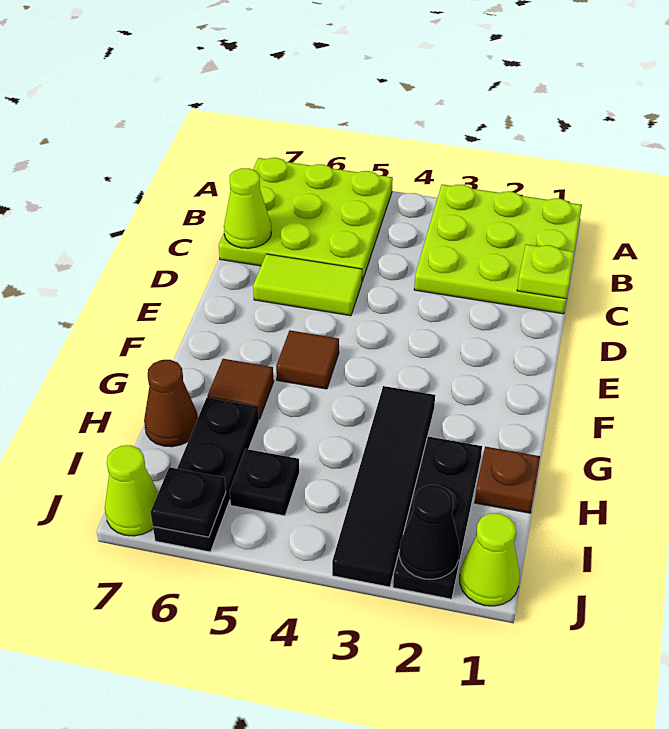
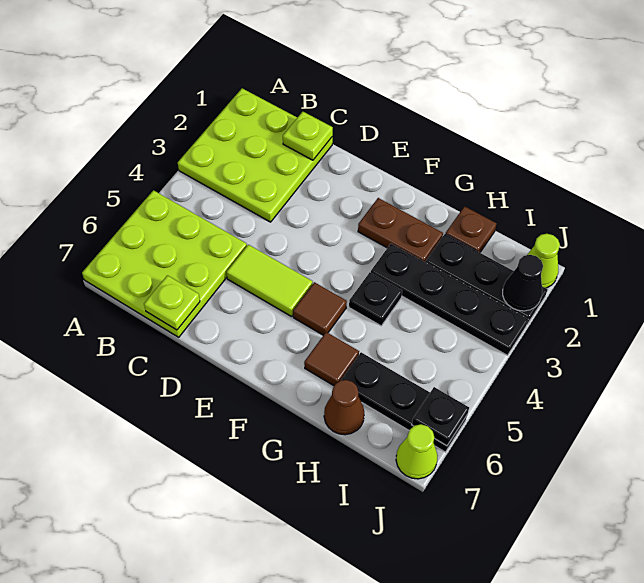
lime 1x1 cone [224,168,271,248] -> lime 1x1 plate [144,275,200,330]
lime 1x2 tile [253,254,362,316] -> lime 1x2 tile turned to [227,245,313,317]
none -> brown 1x2 plate [358,198,443,262]
black 1x4 tile [332,386,435,587] -> black 1x4 plate [371,244,528,355]
black 1x1 plate [229,449,299,516] -> black 1x1 plate moved to [349,272,402,326]

